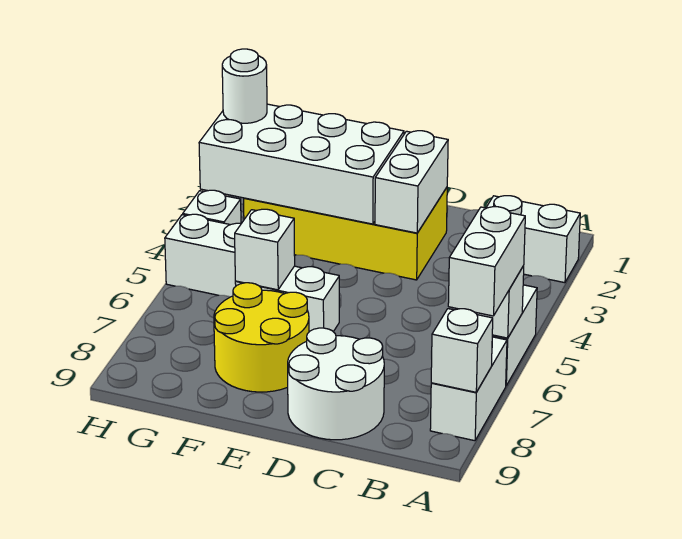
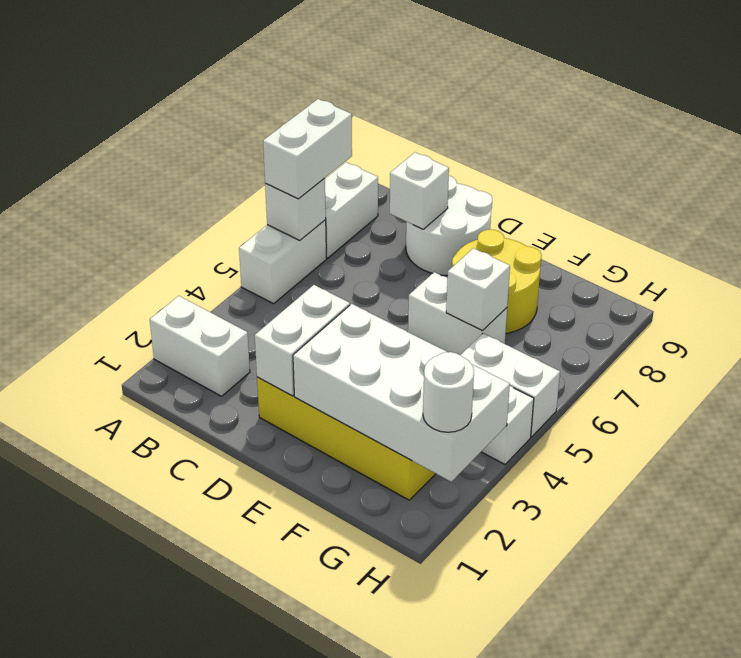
white 1x1 brick [431,309,493,392] -> white 1x1 brick moved to [390,153,449,229]

